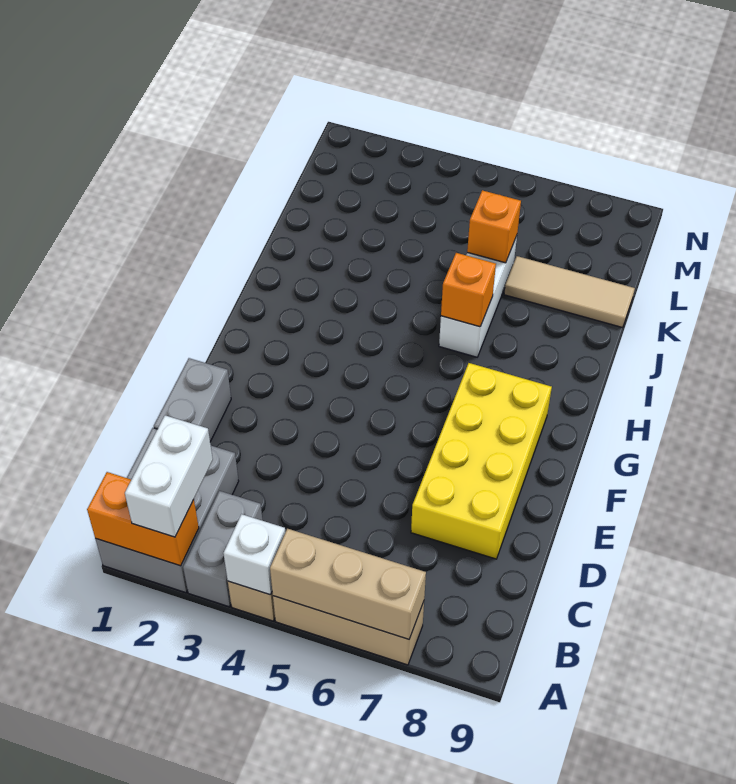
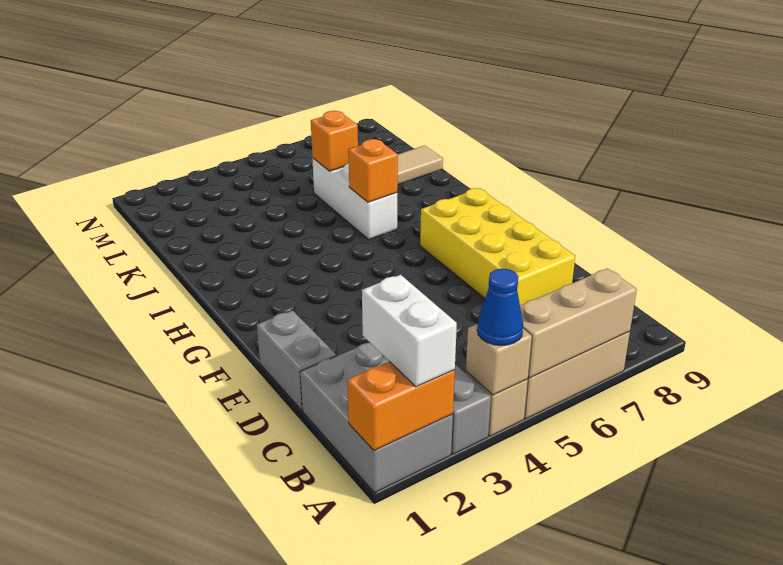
white 1x1 brick [223,514,285,595] -> tan 1x1 brick [466,324,532,395]
none -> blue 1x1 cone [477,269,523,346]

